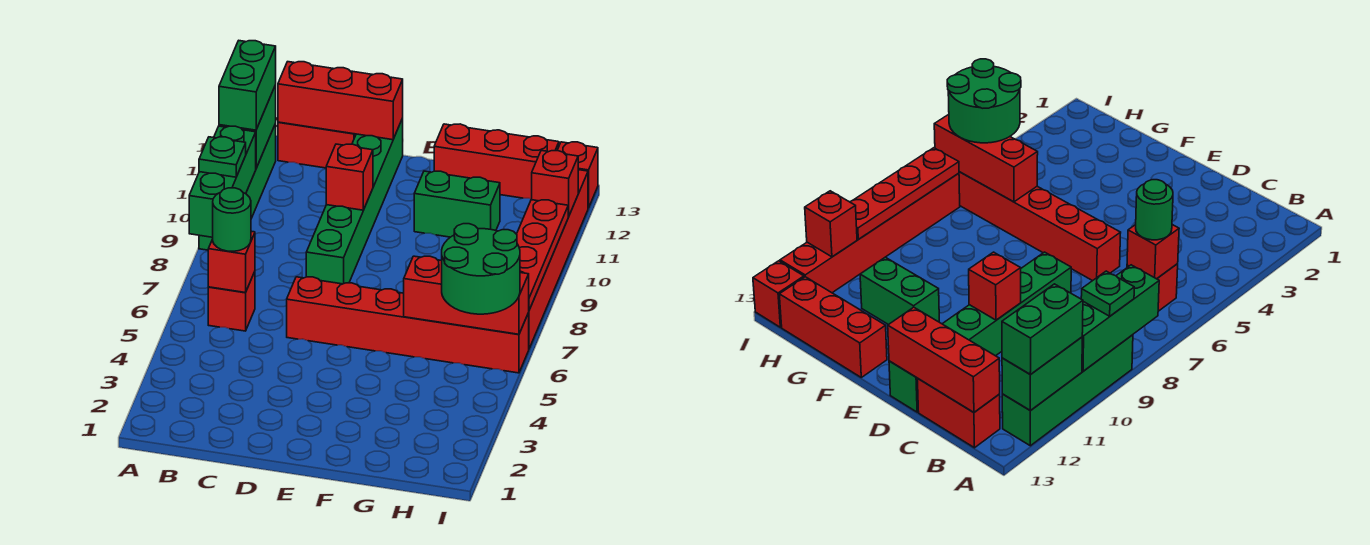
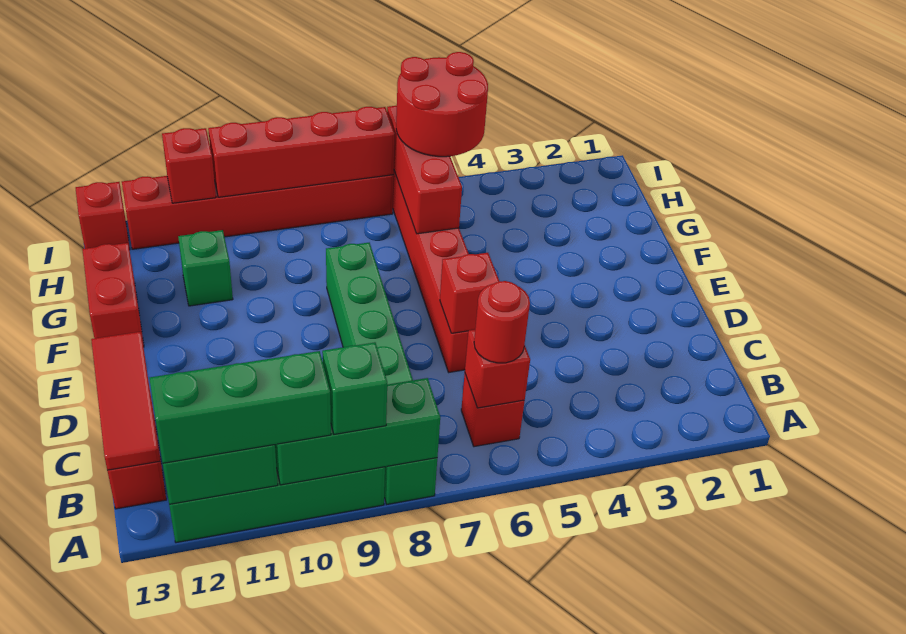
green 1x1 plate [199,137,246,177] -> green 1x1 brick [322,342,387,434]
green 1x2 brick [219,41,276,130] -> green 1x3 brick [149,351,331,463]
green 1x1 round brick [213,188,251,251] -> red 1x1 round brick [474,281,530,363]
red 1x3 brick [278,62,403,140] -> red 1x3 tile [91,332,160,470]
green 1x6 brick [306,118,403,284] -> green 1x6 brick turned to [326,243,437,504]
red 1x1 brick [326,144,373,210] -> red 1x1 brick moved to [440,253,499,333]
green 1x2 brick [414,171,500,237] -> green 1x1 brick [178,230,233,306]
red 1x3 brick [434,124,559,199] -> red 1x2 brick [82,243,144,347]
green 2x2 round brick [442,224,520,314] -> red 2x2 round brick [396,52,488,157]
red 1x4 plate [517,200,569,310] -> red 1x4 brick [208,107,395,197]

